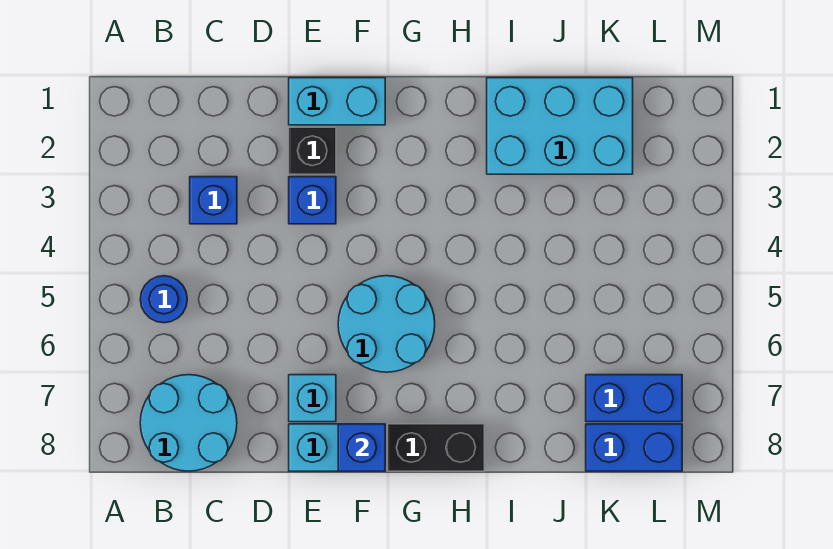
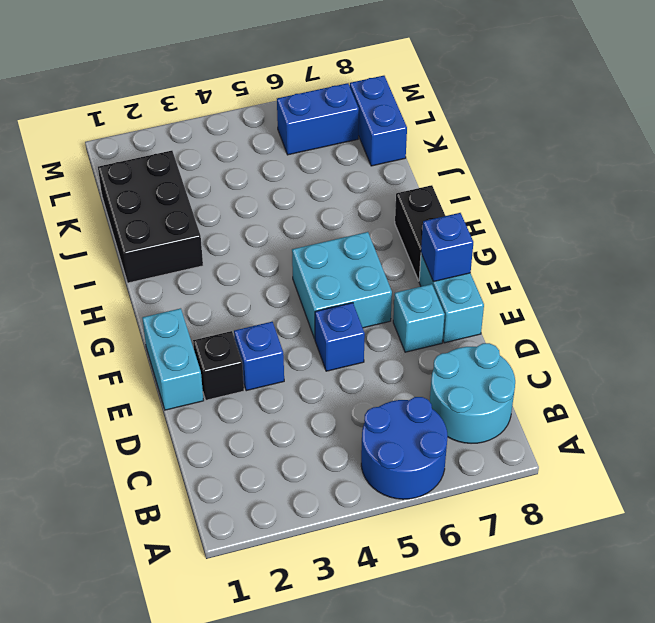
blue 1x1 round brick [140,276,187,323] -> blue 2x2 round brick [361,397,448,499]
blue 1x1 brick [190,177,237,224] -> blue 1x1 brick moved to [315,303,365,371]
cyan 2x2 round brick [338,276,435,372] -> cyan 2x2 brick [292,232,392,339]
cyan 2x3 brick [487,78,633,174] -> black 2x3 brick [98,151,203,283]
blue 1x2 brick [586,375,682,422] -> blue 1x2 brick turned to [277,83,359,155]

